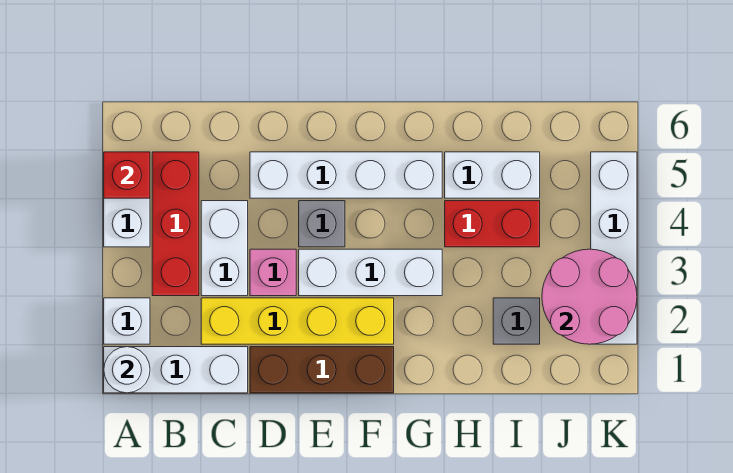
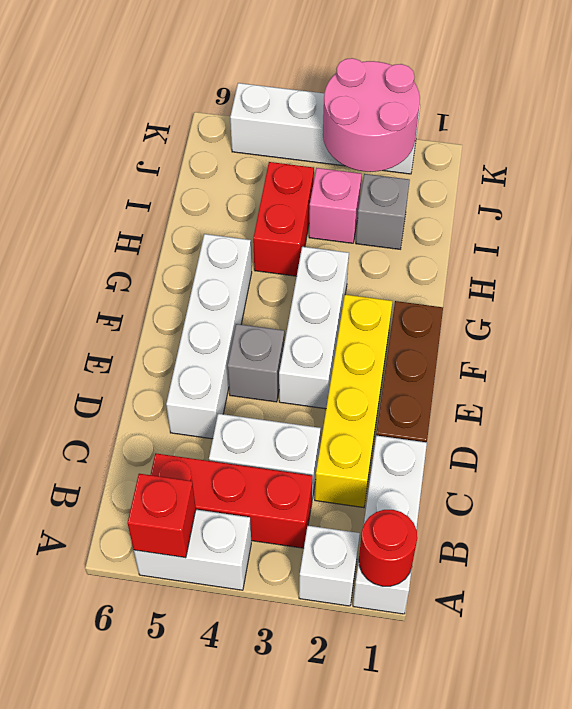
white 1x1 round brick [104,347,150,393] -> red 1x1 round brick [359,510,417,586]
pink 1x1 brick [250,249,296,296] -> pink 1x1 brick moved to [309,168,362,243]
white 1x2 brick [445,152,540,198] -> none

